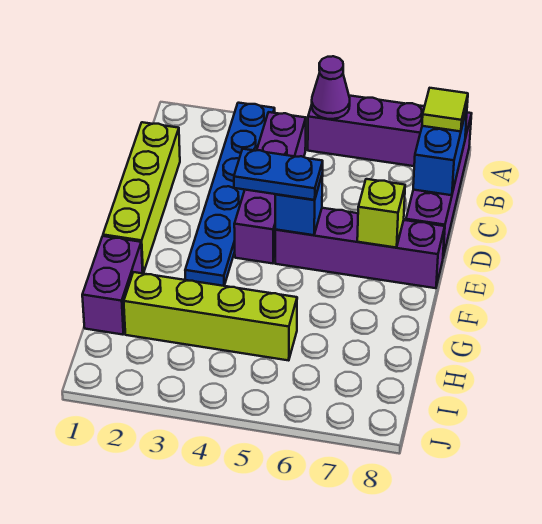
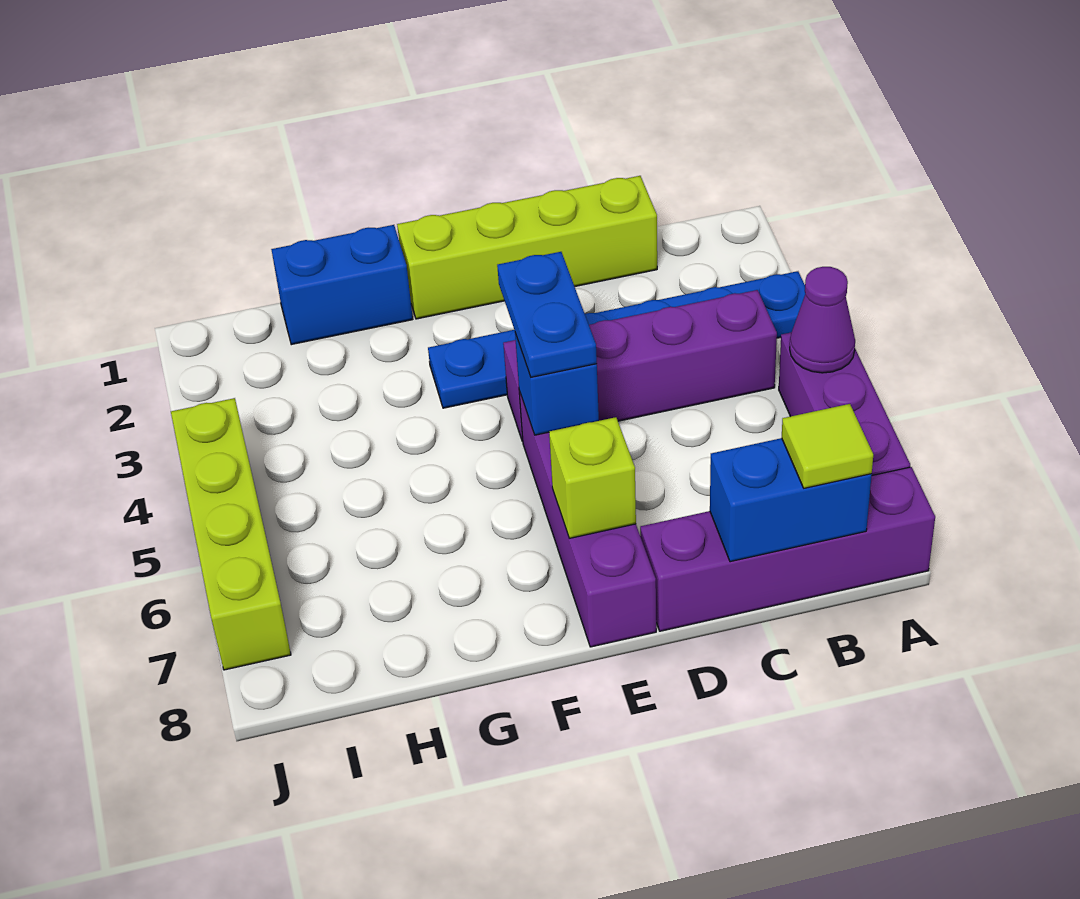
purple 1x2 brick [82,236,143,335] -> blue 1x2 brick [271,225,413,345]
lime 1x4 brick [124,272,297,360] -> lime 1x4 brick moved to [171,398,291,670]

